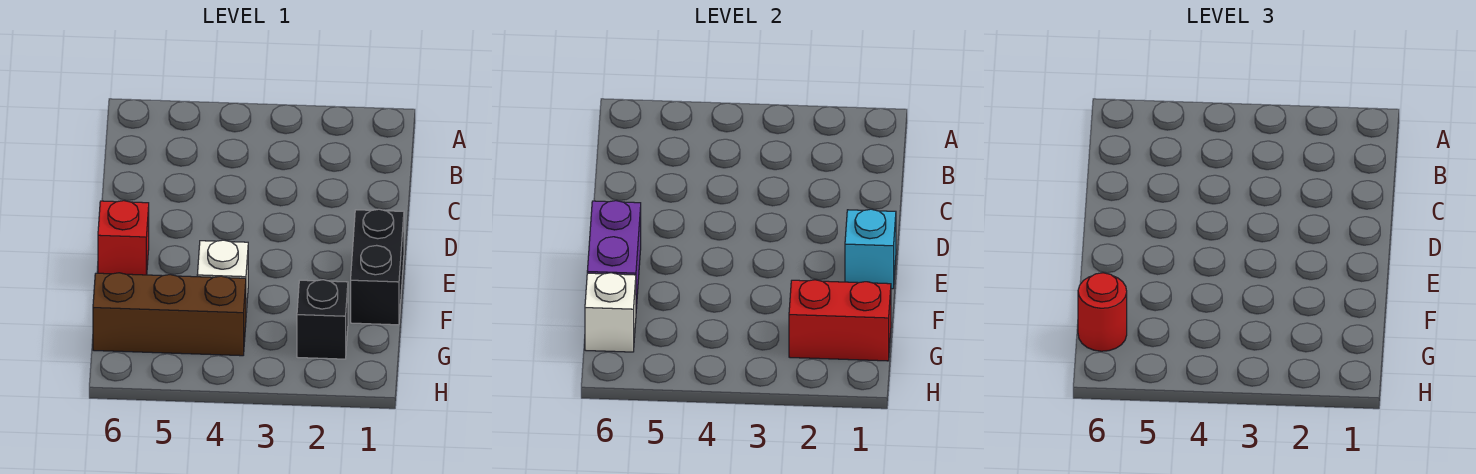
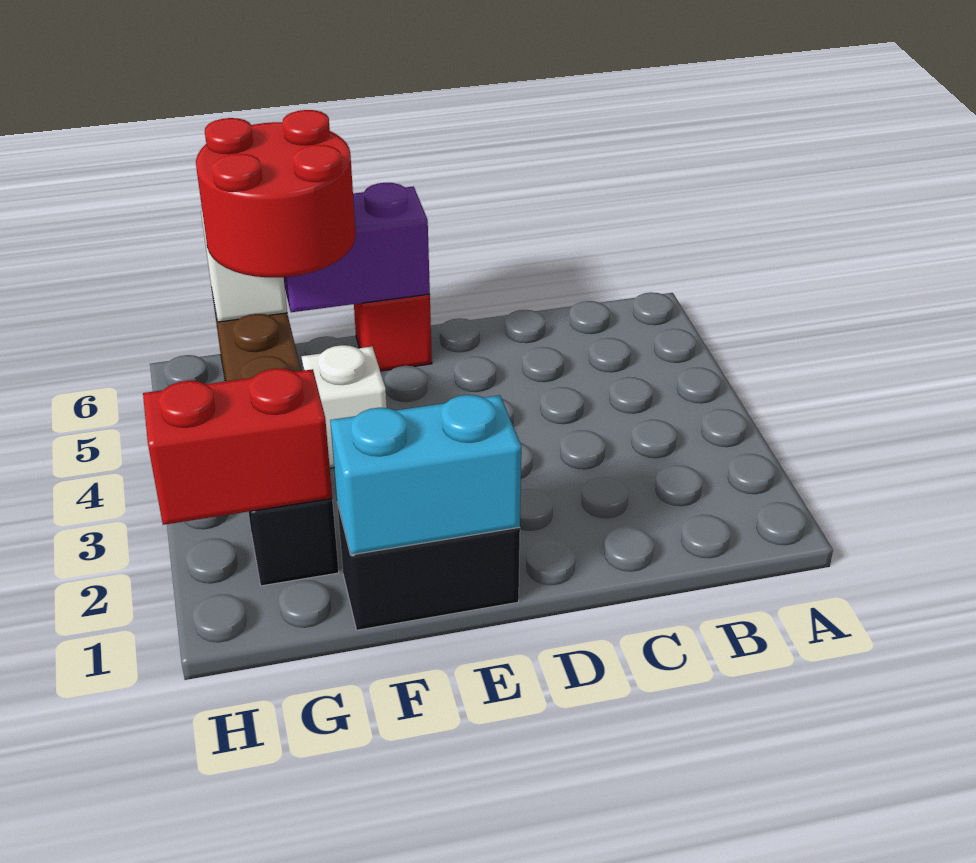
cyan 1x1 brick [845,209,896,289] -> cyan 1x2 brick [330,395,521,555]
red 1x2 brick [789,280,891,361] -> red 1x2 brick turned to [143,368,332,525]
red 1x1 round brick [1078,273,1127,351] -> red 2x2 round brick [196,110,356,277]

